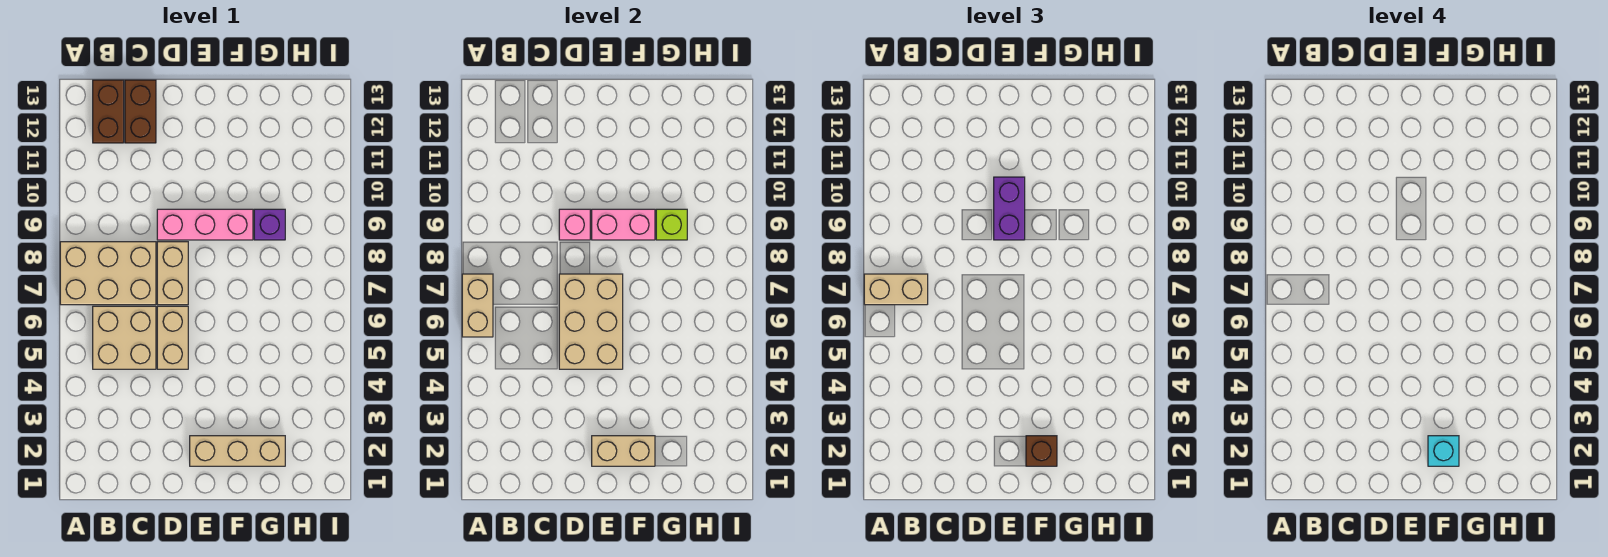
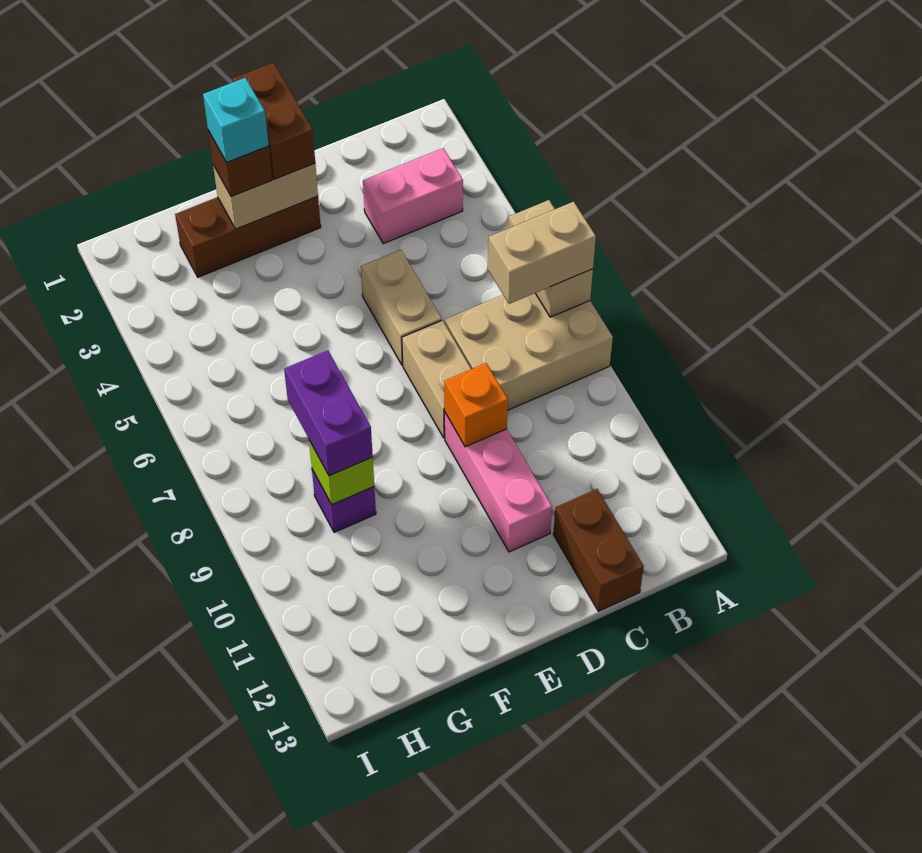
tan 2x2 brick [93,306,156,369] -> none
brown 1x2 brick [93,80,124,143] -> brown 1x2 brick moved to [233,63,315,179]
tan 2x3 brick [559,274,623,369] -> none
pink 1x3 brick [157,209,253,240] -> pink 1x3 brick turned to [444,412,552,552]
pink 1x1 brick [559,209,590,240] -> orange 1x1 brick [444,363,508,447]
tan 1x3 brick [190,436,285,466] -> brown 1x3 brick [175,196,321,277]
pink 1x2 brick [592,209,655,240] -> pink 1x2 brick moved to [363,148,463,244]
purple 1x2 brick [994,177,1025,240] -> purple 1x2 brick moved to [284,350,373,476]

